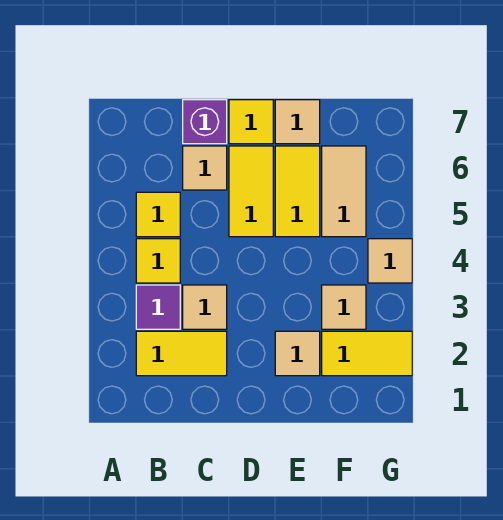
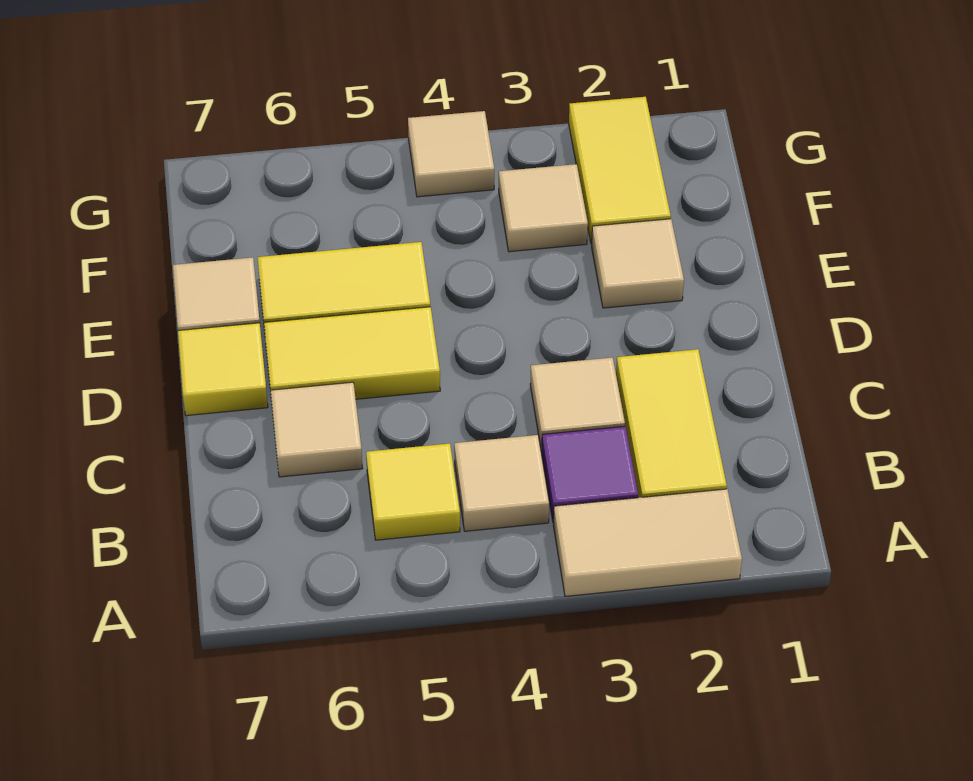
yellow 1x1 tile [136,239,180,283] -> tan 1x1 tile [454,435,549,531]
purple 1x1 brick [183,100,227,144] -> none
tan 1x2 tile [322,146,366,237] -> tan 1x2 tile moved to [553,489,742,596]

